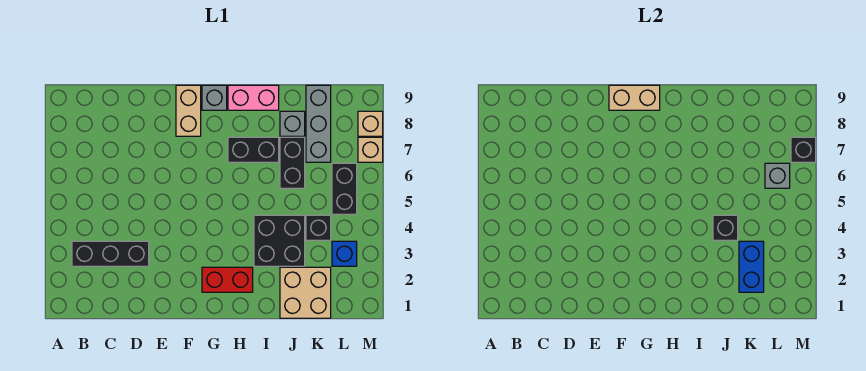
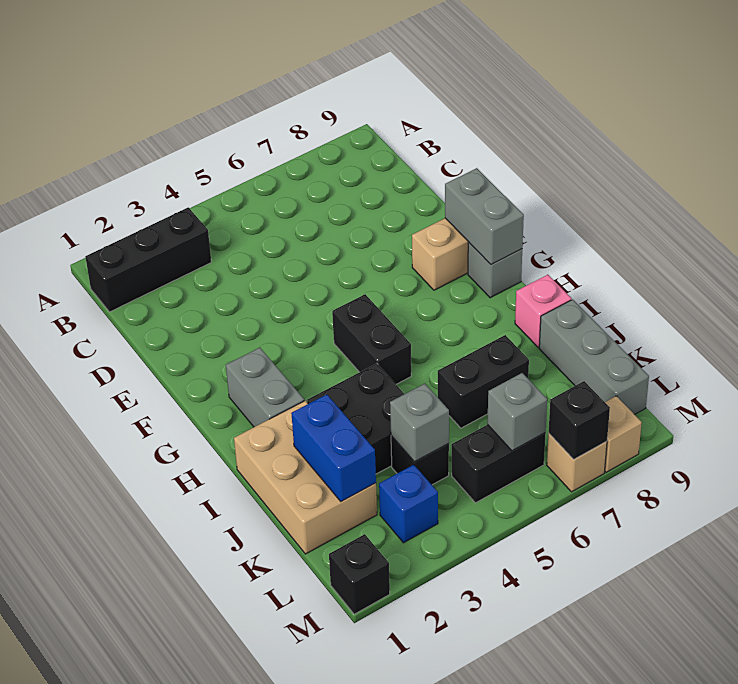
black 1x3 brick [72,241,149,266] -> black 1x3 brick turned to [85,207,211,312]
tan 1x2 brick [609,85,660,110] -> grey 1x2 brick [445,168,524,265]
red 1x2 brick [202,267,253,292] -> grey 1x2 brick [226,348,304,427]
black 1x2 brick [228,137,279,162] -> black 1x2 brick moved to [332,294,411,384]
pink 1x2 brick [228,85,279,110] -> pink 1x1 brick [515,275,572,348]
tan 2x2 brick [280,267,331,318] -> tan 2x3 brick [234,401,377,554]
black 1x1 brick [713,215,738,240] -> black 1x1 brick moved to [329,534,390,614]
grey 1x1 brick [280,111,305,136] -> grey 1x1 brick moved to [390,384,449,462]
blue 1x2 brick [739,241,764,292] -> blue 1x2 brick turned to [291,394,376,502]
grey 1x3 brick [306,85,331,162] -> grey 1x3 brick turned to [539,299,649,415]

